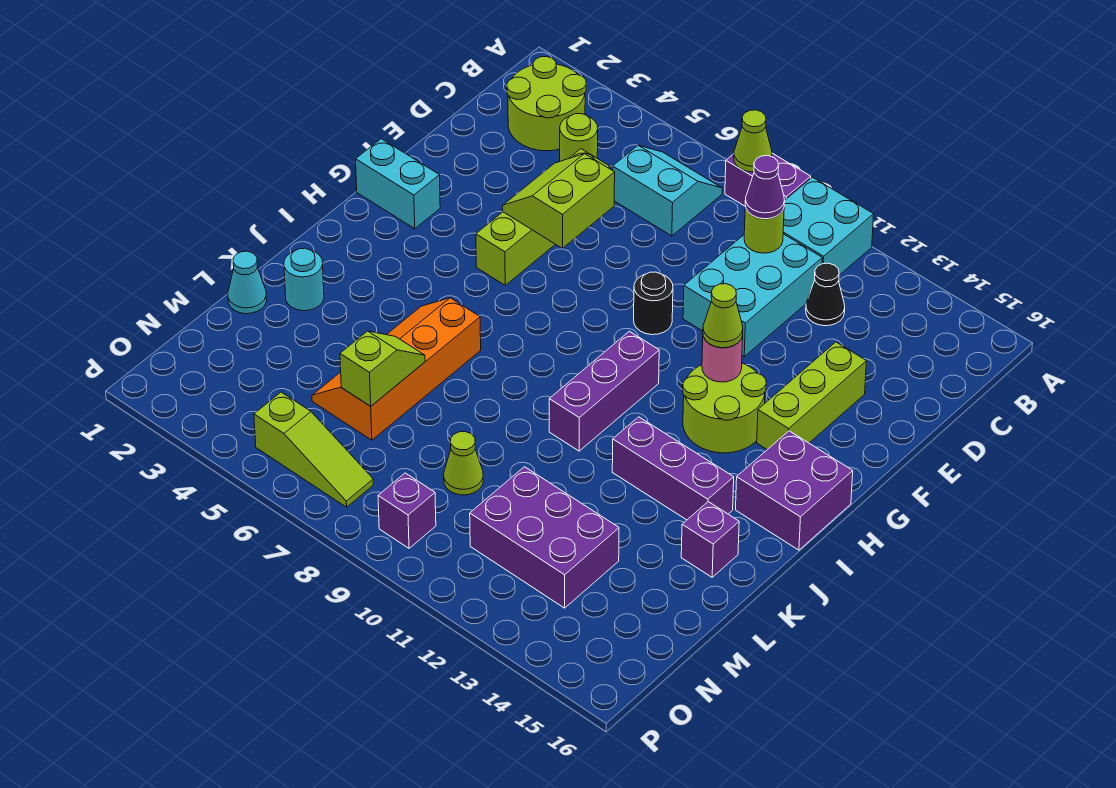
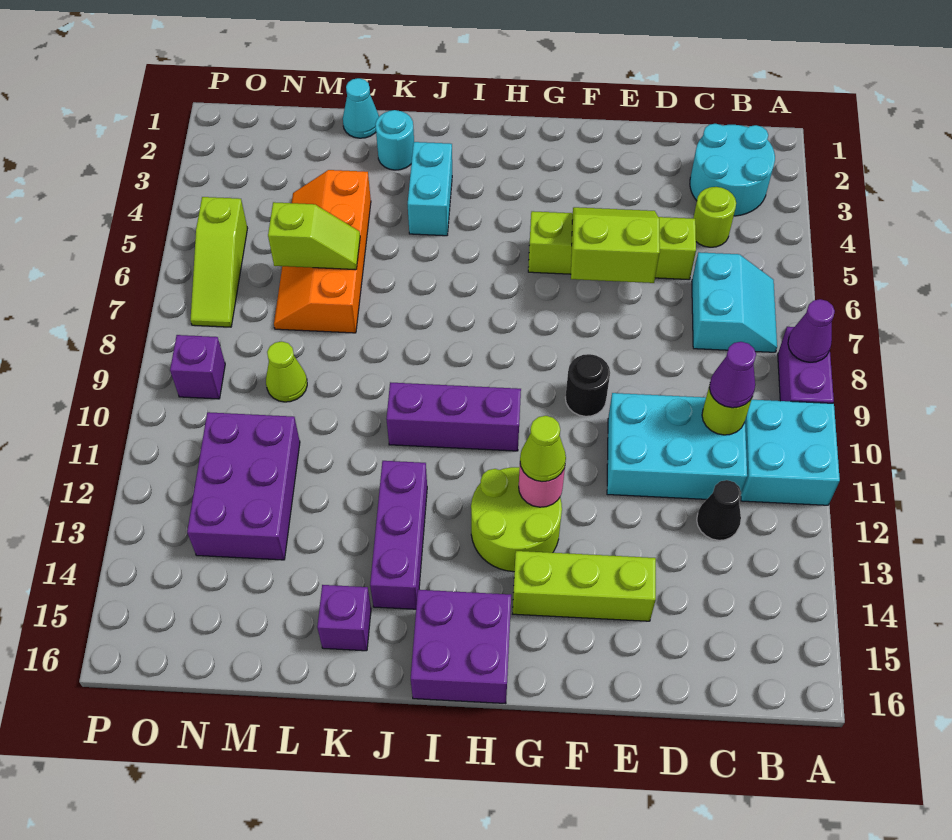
lime 1x1 cone [734,110,772,172] -> purple 1x1 cone [788,299,835,362]
lime 2x2 round brick [507,57,586,151] -> cyan 2x2 round brick [690,124,775,216]
cyan 1x2 brick [356,139,440,229] -> cyan 1x2 brick moved to [408,142,452,236]
orange 2x4 slope [312,298,481,440] -> orange 2x4 slope turned to [274,170,371,333]

